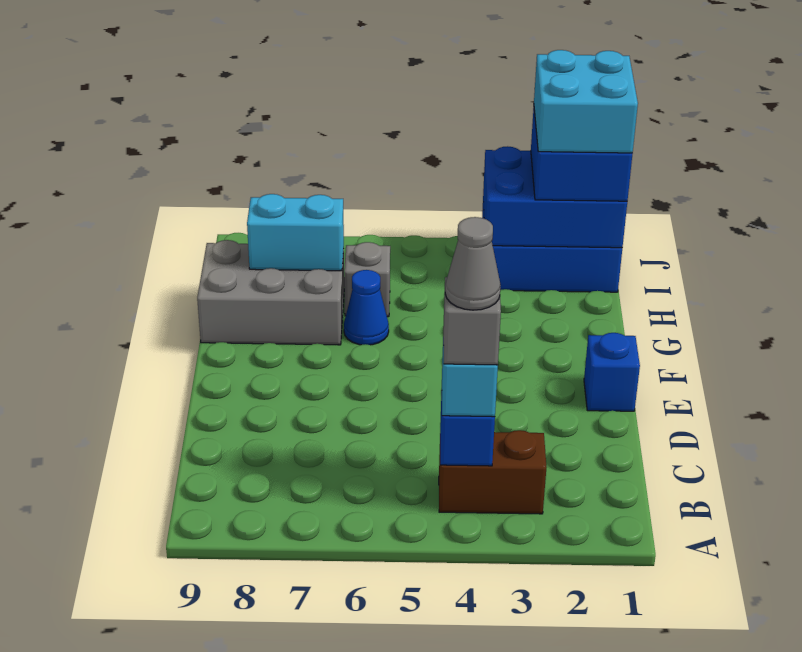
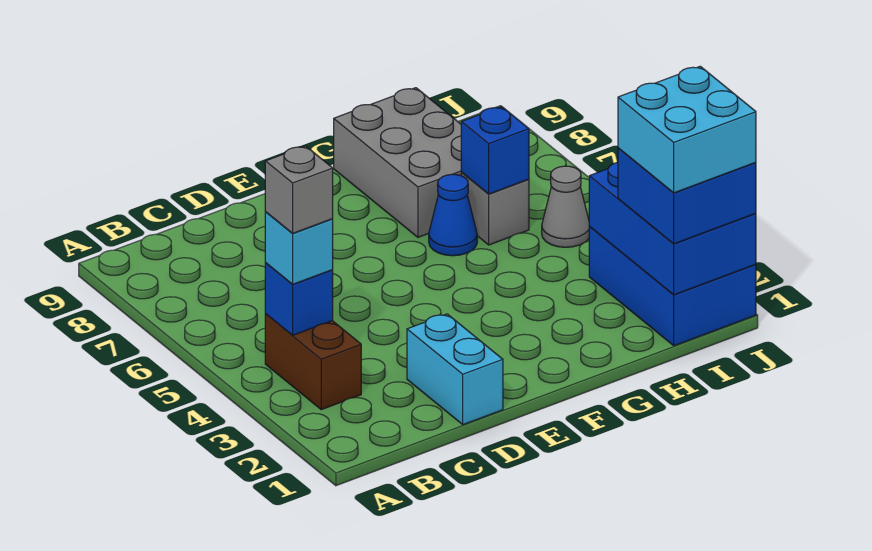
grey 1x1 cone [445,217,501,310] -> grey 1x1 cone moved to [542,166,590,247]
blue 1x1 brick [584,333,640,411] -> blue 1x1 brick moved to [461,107,529,194]
cyan 1x2 brick [247,194,344,271] -> cyan 1x2 brick moved to [407,314,503,425]

